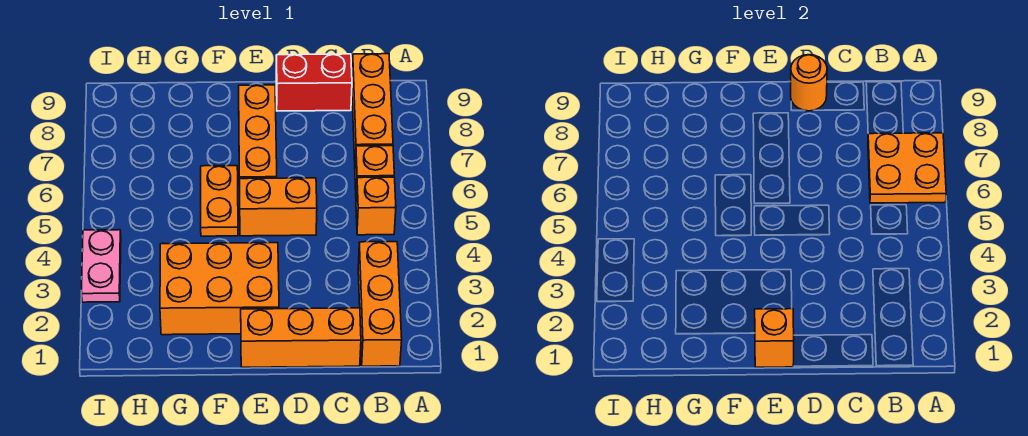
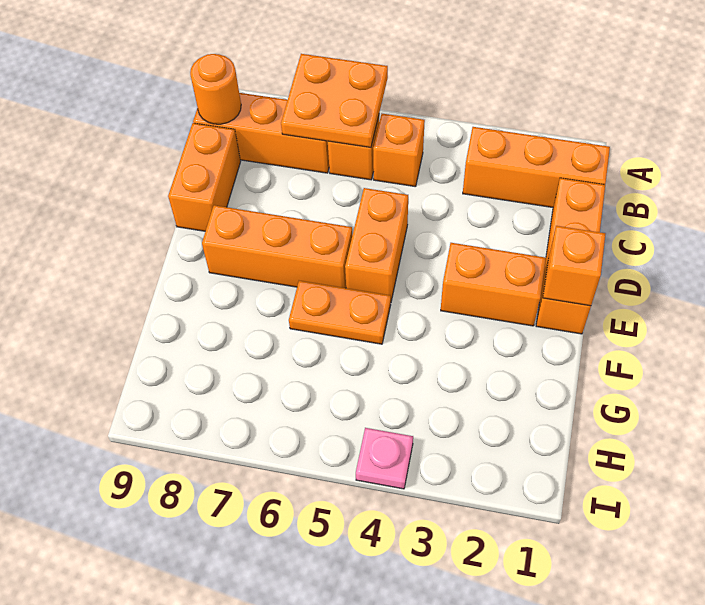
red 1x2 brick [276,54,352,111] -> orange 1x2 brick [168,123,241,231]
orange 1x1 round brick [791,55,827,111] -> orange 1x1 round brick moved to [190,54,241,124]
orange 2x3 brick [160,243,279,335] -> orange 1x2 brick [441,243,546,326]
pink 1x2 plate [81,230,121,302] -> pink 1x1 plate [356,428,413,489]

